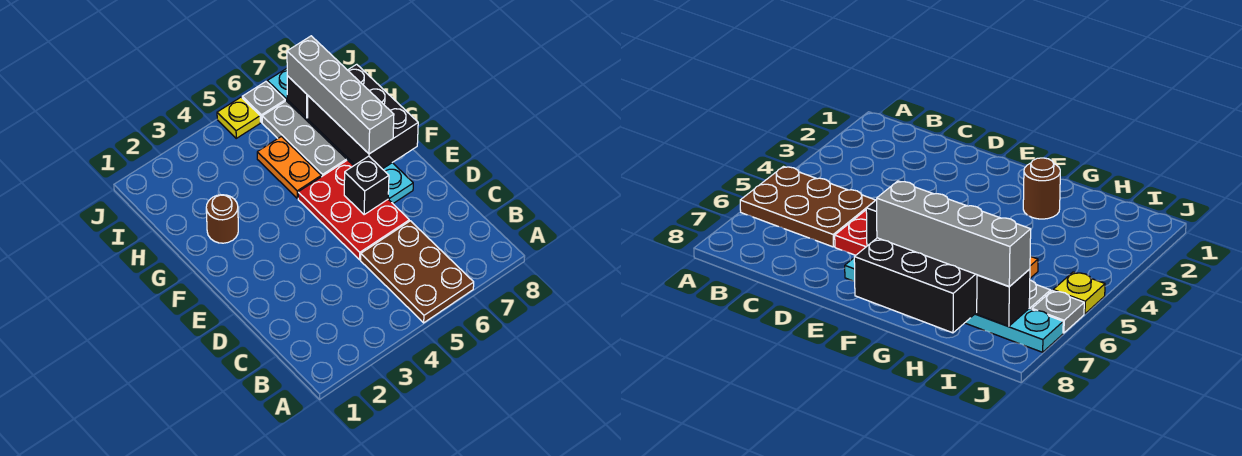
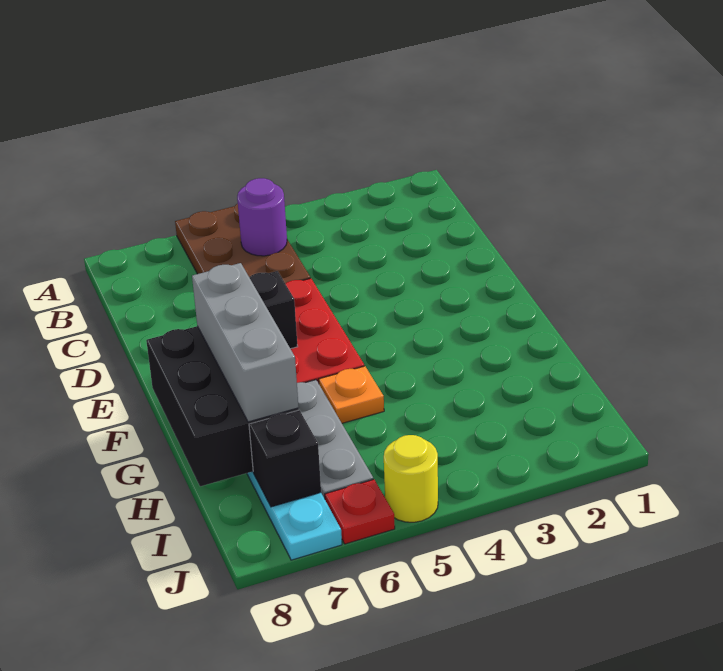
none -> purple 1x1 round brick [237,178,287,256]
grey 1x4 brick [287,36,394,154] -> grey 1x3 brick [192,263,299,422]
brown 1x1 round brick [206,195,238,243] -> none
orange 1x2 plate [257,136,321,198] -> orange 1x1 plate [319,366,384,423]
yellow 1x1 plate [217,97,260,138] -> yellow 1x1 round brick [384,435,438,522]
grey 1x1 plate [242,82,285,122] -> red 1x1 plate [325,479,395,544]

